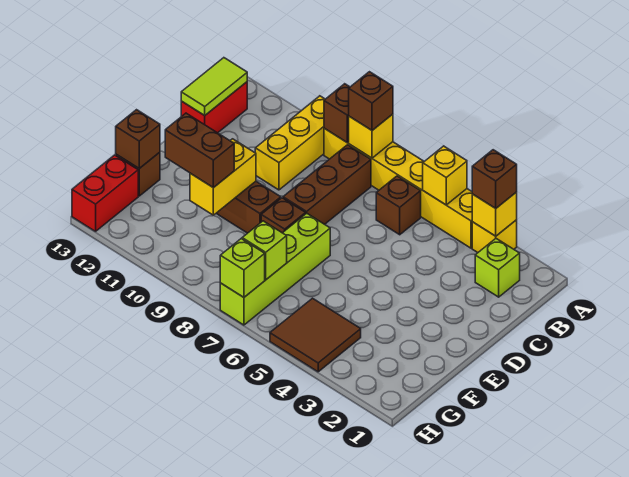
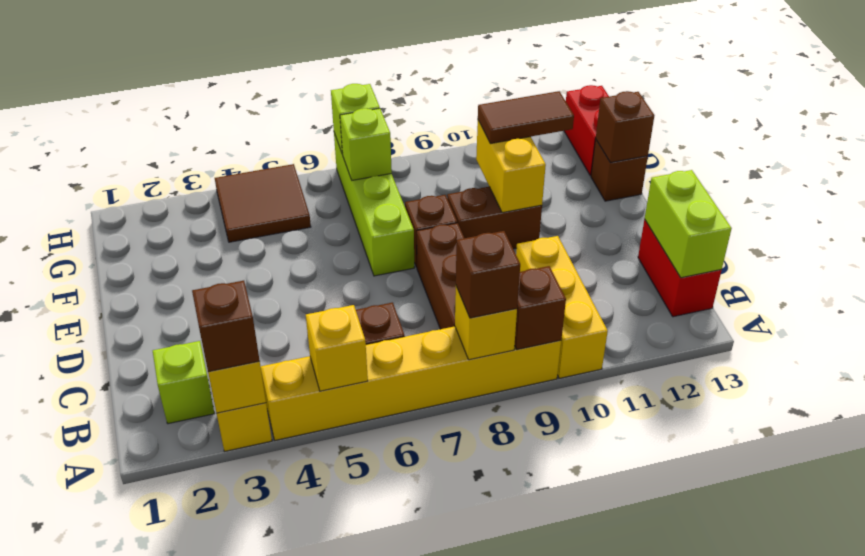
lime 1x2 tile [181,58,247,115] -> lime 1x2 brick [645,170,732,278]
brown 1x2 brick [165,113,234,188] -> brown 1x2 tile [478,91,574,144]

